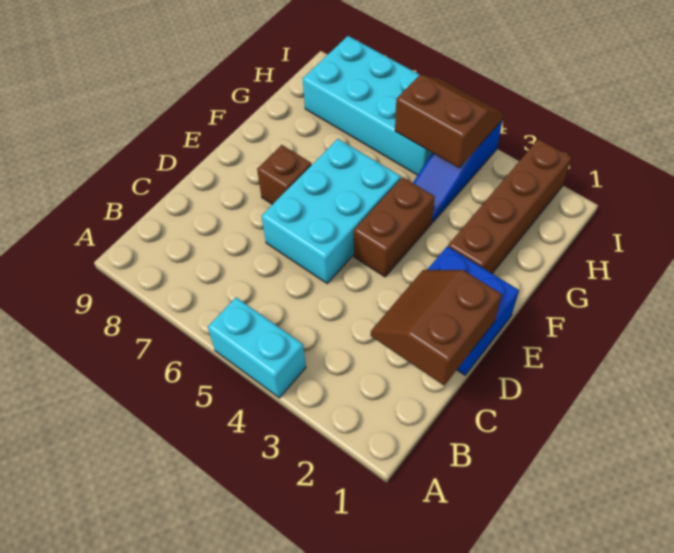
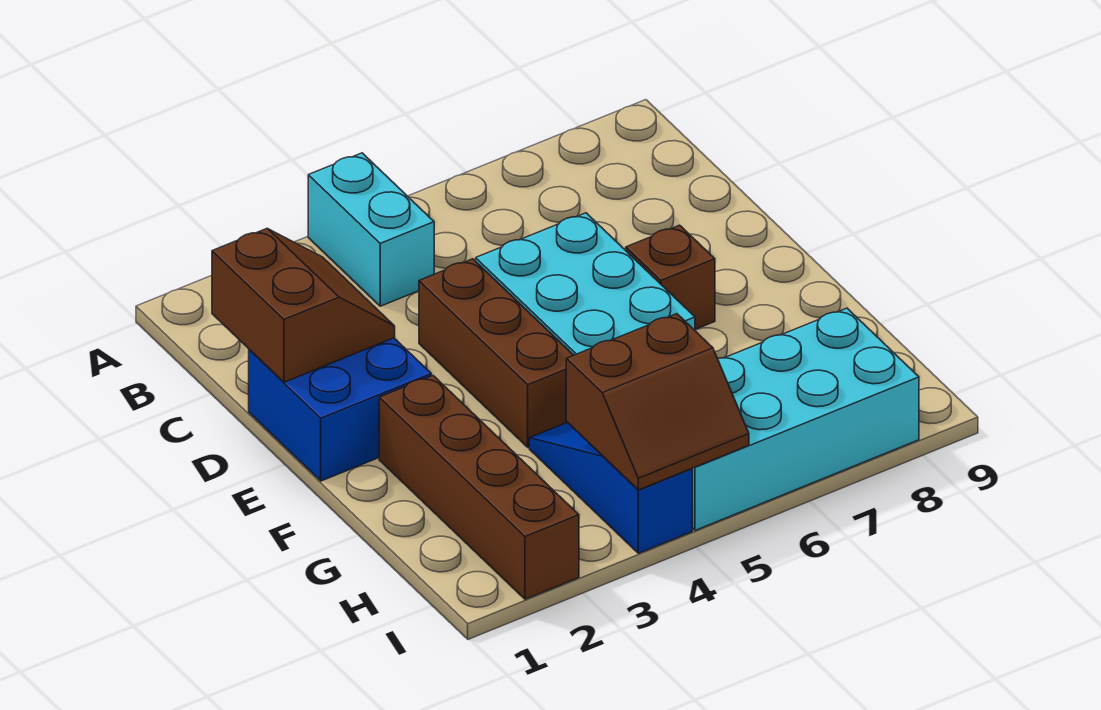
cyan 1x2 brick [208,297,306,398] -> cyan 1x2 brick turned to [308,153,434,306]
brown 1x2 brick [354,177,435,277] -> brown 1x3 brick [419,259,573,447]

